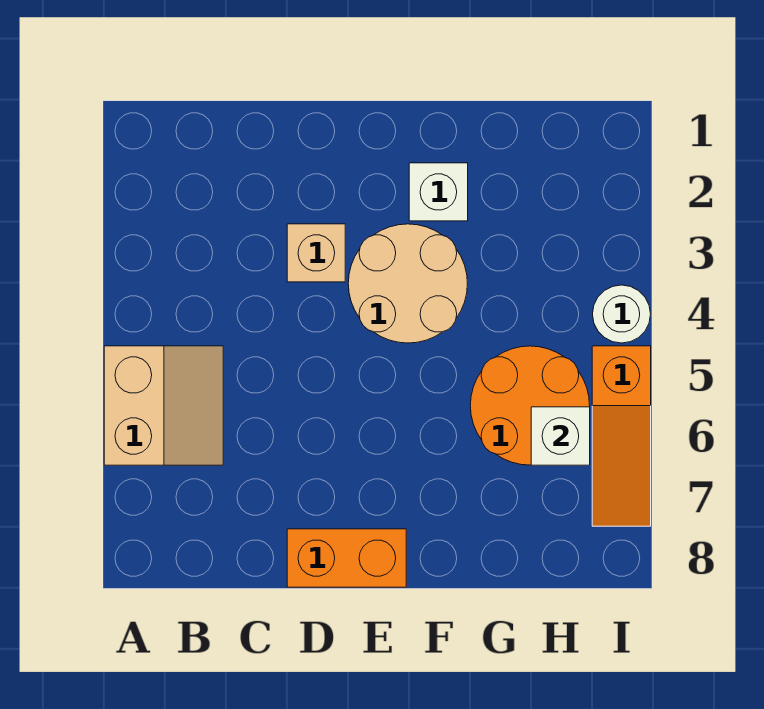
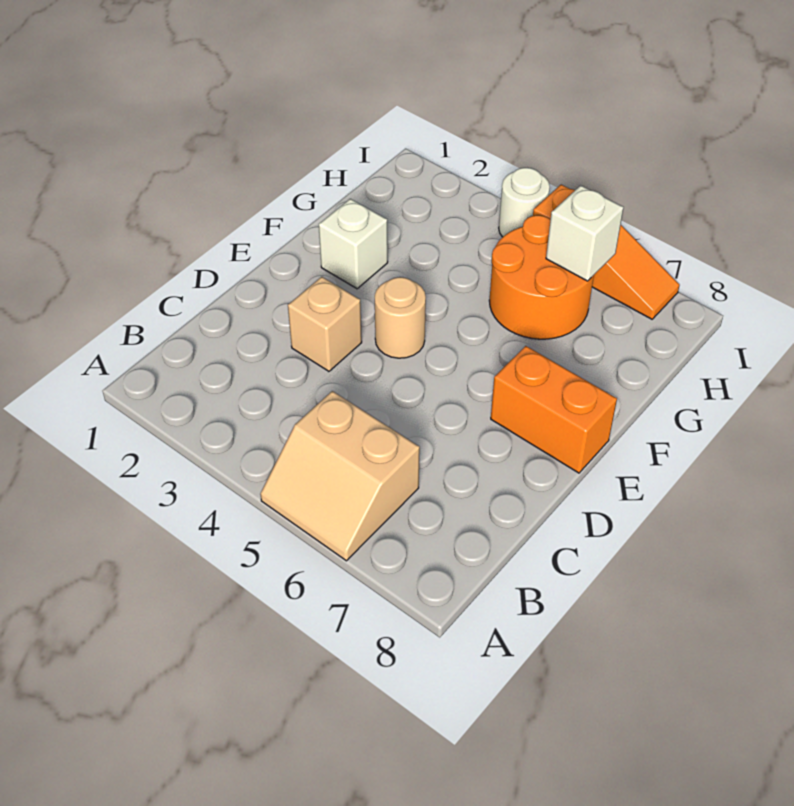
tan 2x2 slope [104,346,223,465] -> tan 2x2 slope turned to [260,391,420,561]
orange 1x2 brick [287,529,406,587] -> orange 1x2 brick turned to [491,346,617,473]
tan 2x2 round brick [348,224,468,343] -> tan 1x1 round brick [375,277,426,358]

